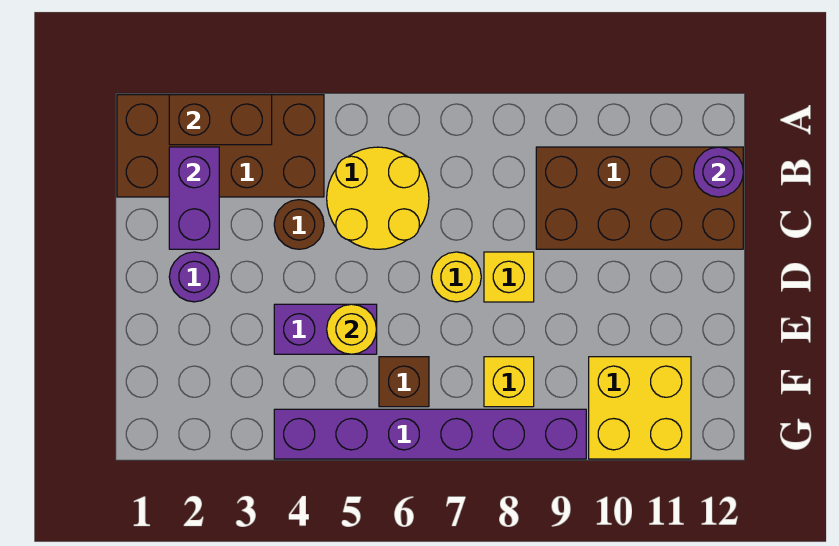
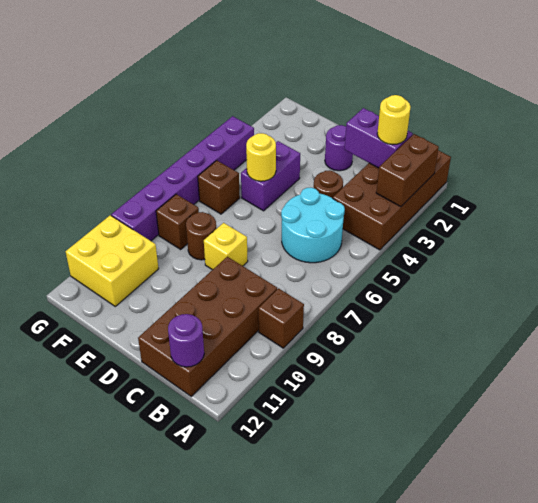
none -> brown 1x1 brick [258,288,304,348]
yellow 2x2 round brick [327,147,429,249] -> cyan 2x2 round brick [281,188,345,263]
yellow 1x1 round brick [432,252,481,302] -> yellow 1x1 round brick moved to [377,95,411,145]
none -> brown 1x1 round brick [186,212,216,260]
yellow 1x1 brick [484,357,534,407] -> brown 1x1 brick [156,194,199,249]

